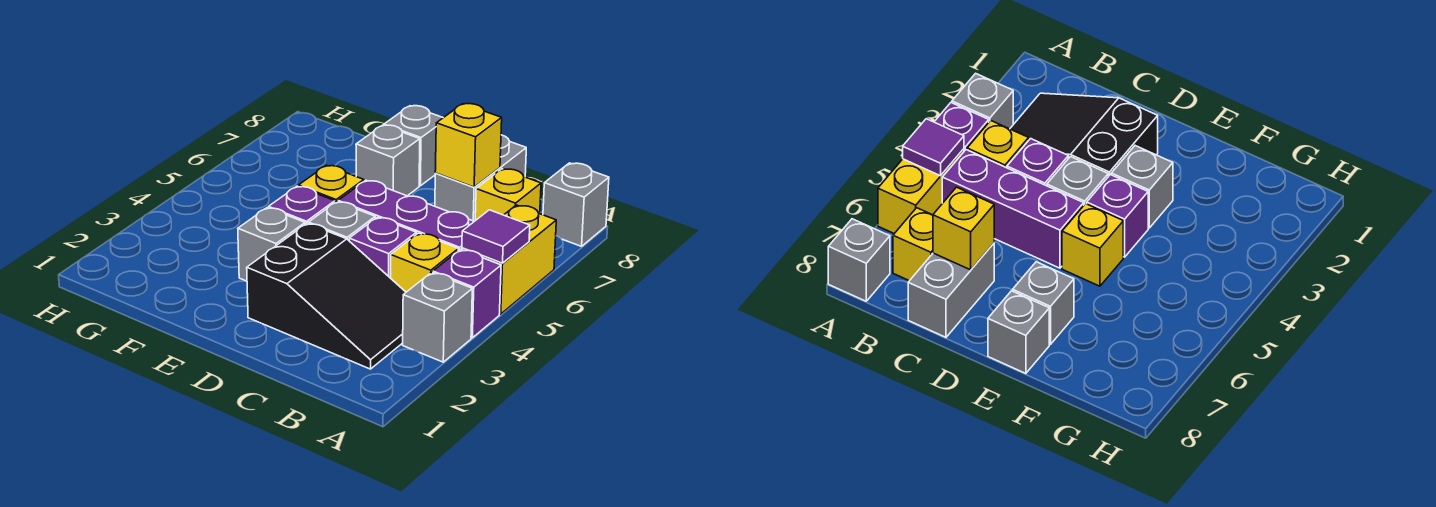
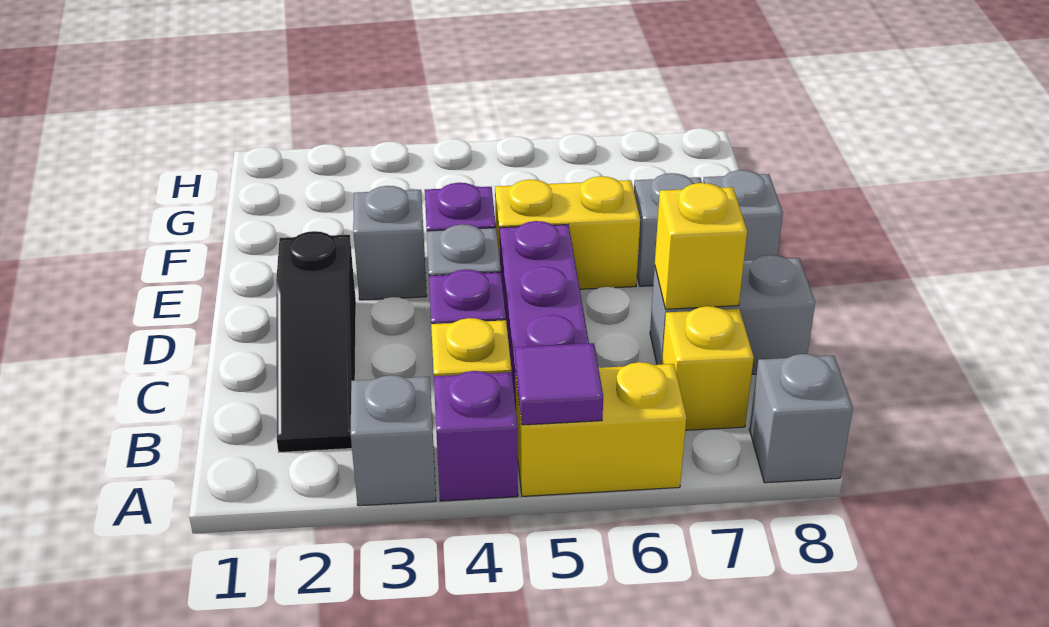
black 2x3 slope [247,223,406,369] -> black 1x3 slope [276,231,356,452]
yellow 1x1 brick [298,165,364,202] -> yellow 1x2 brick [495,176,640,289]

